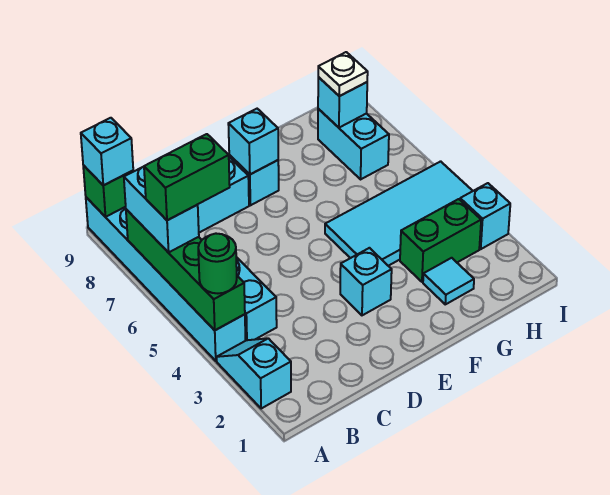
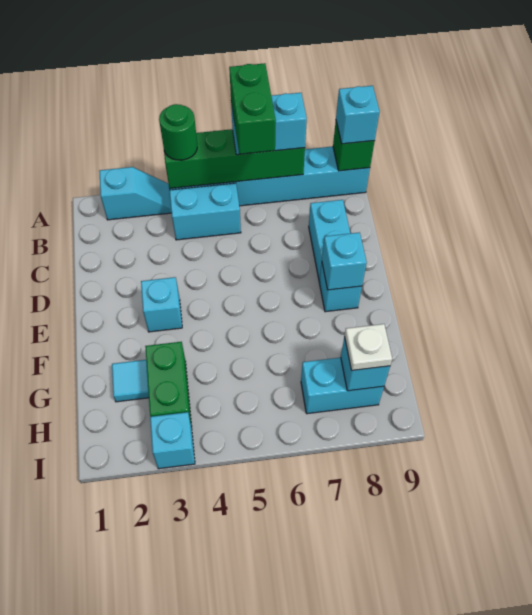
cyan 2x4 tile [325,161,472,266] -> none

